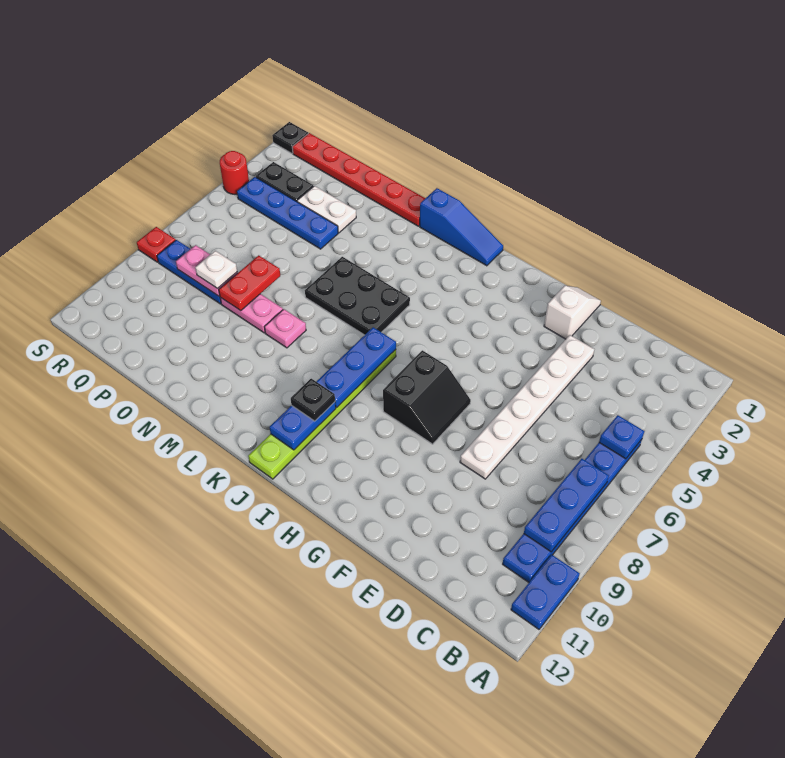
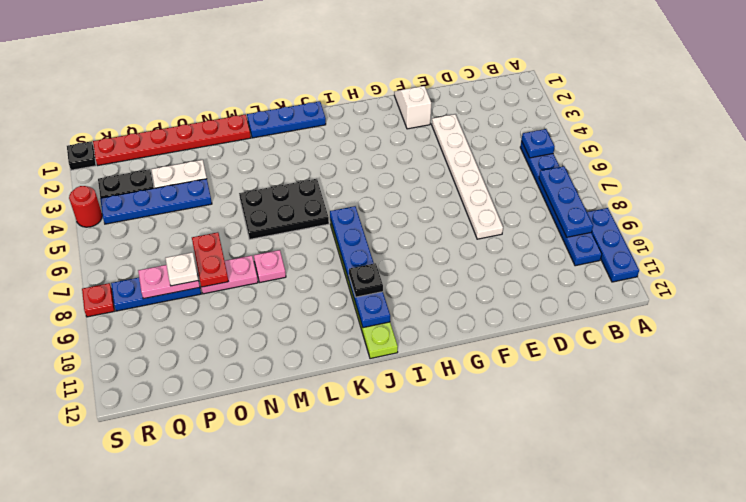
blue 1x2 plate [511,555,580,629] -> blue 1x3 plate [587,208,639,282]
black 2x2 slope [383,350,471,444] -> none
blue 1x3 slope [420,188,503,266] -> blue 1x3 plate [247,101,326,138]

